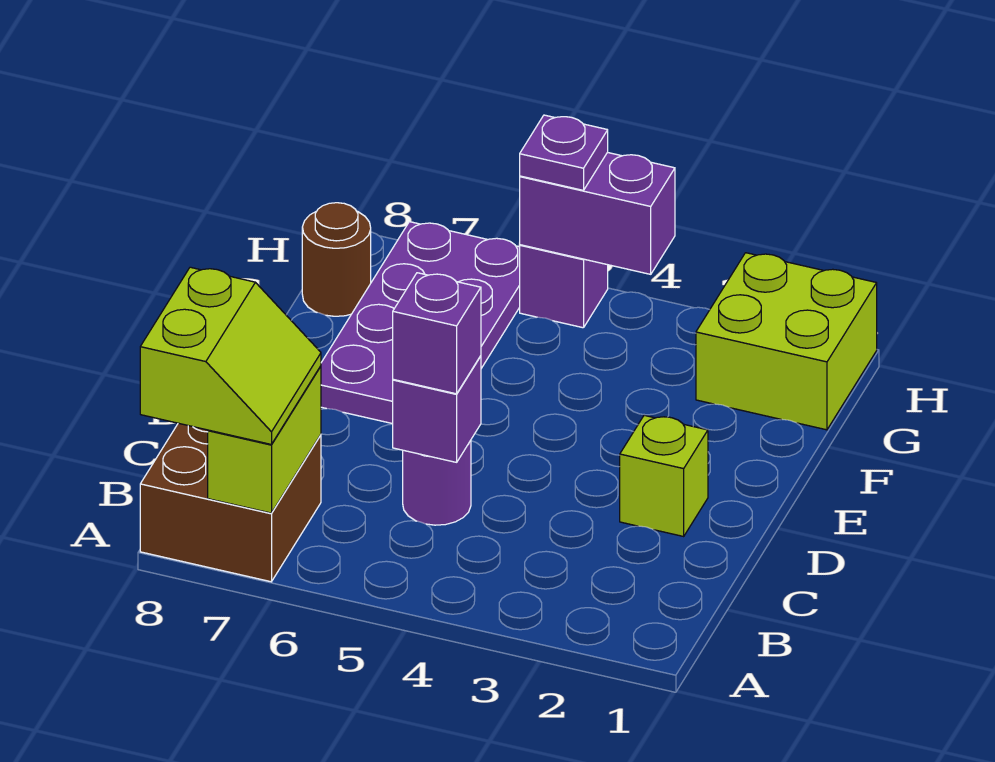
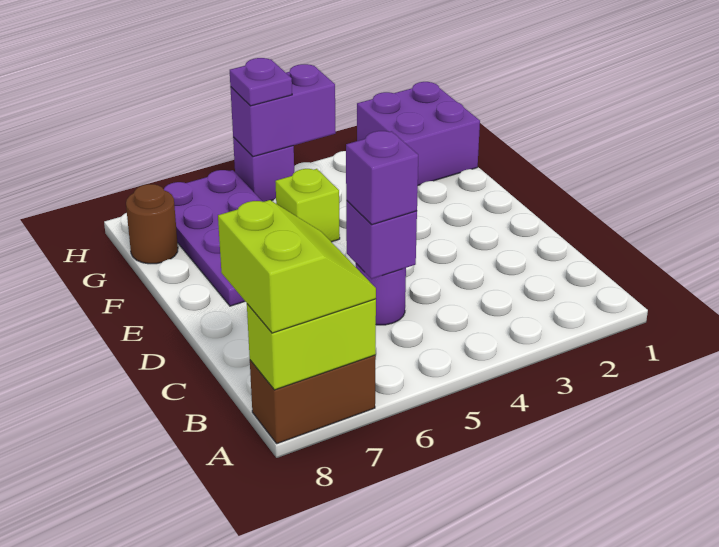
brown 2x2 brick [140,423,321,582] -> brown 1x2 brick [250,355,376,444]
lime 1x2 brick [208,366,321,513] -> lime 1x2 brick turned to [247,299,376,390]
lime 1x1 brick [620,415,708,536] -> lime 1x1 brick moved to [275,169,340,242]
lime 2x2 brick [696,253,877,430] -> purple 2x2 brick [357,82,480,185]

